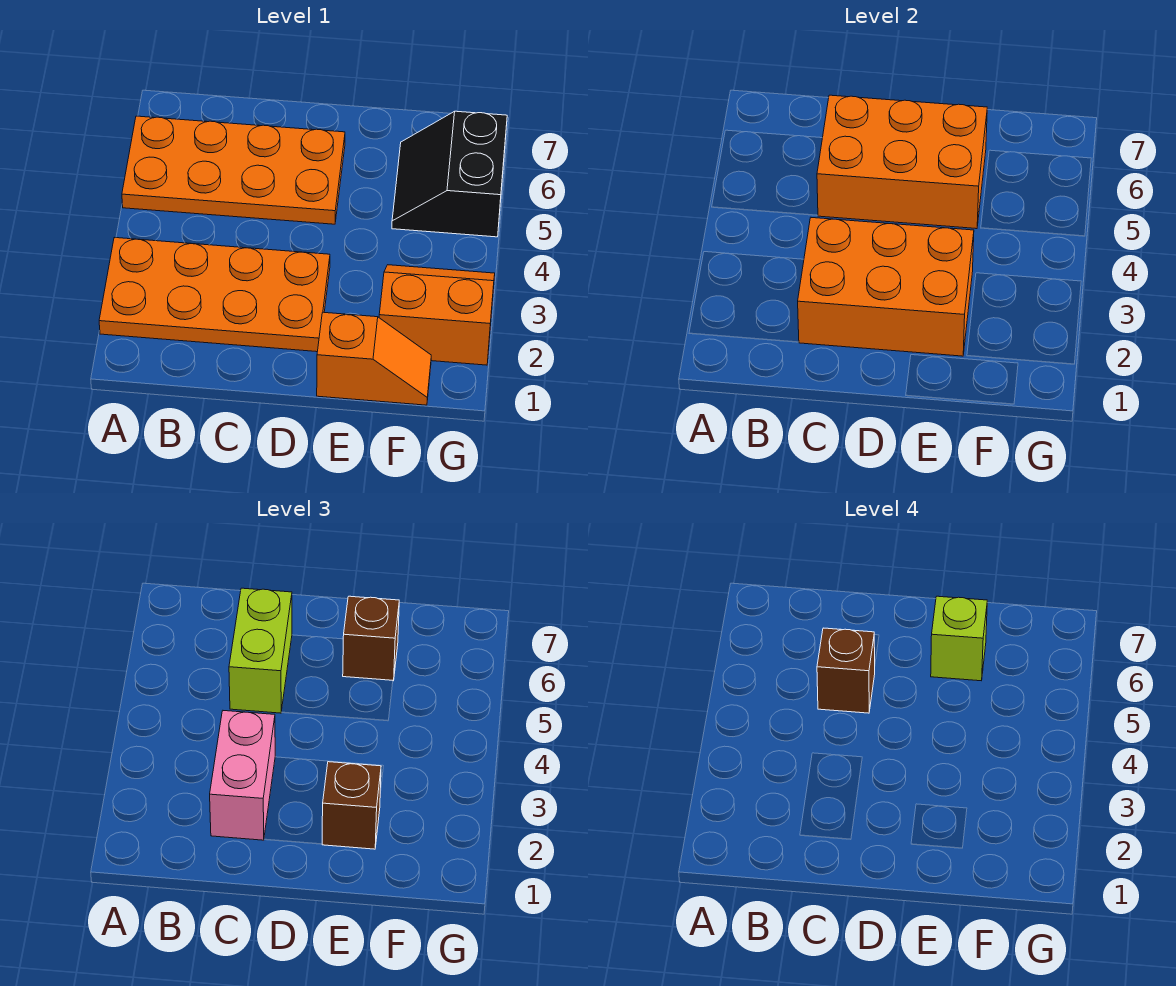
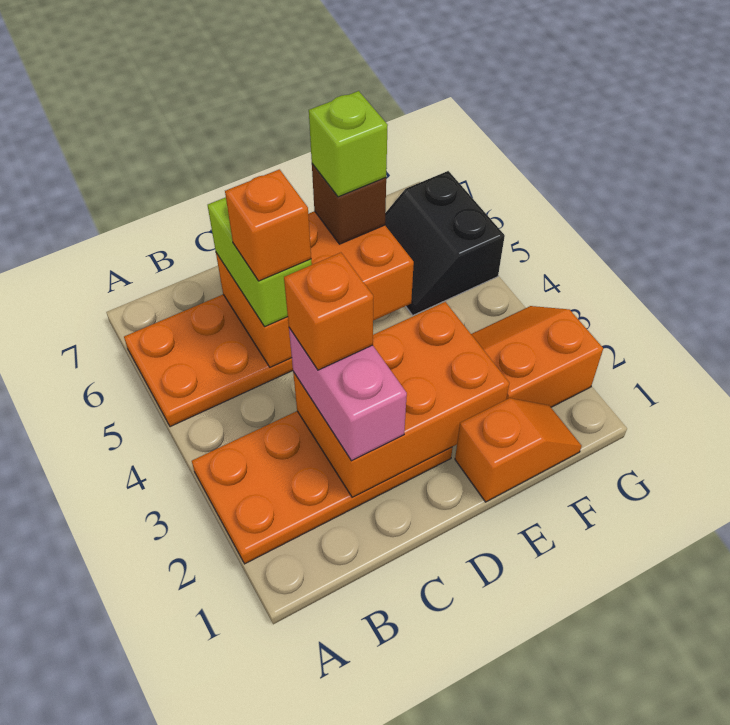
none -> orange 1x1 brick [284,253,373,370]
brown 1x1 brick [817,628,875,713] -> orange 1x1 brick [225,169,311,281]
brown 1x1 brick [322,762,381,849] -> none

